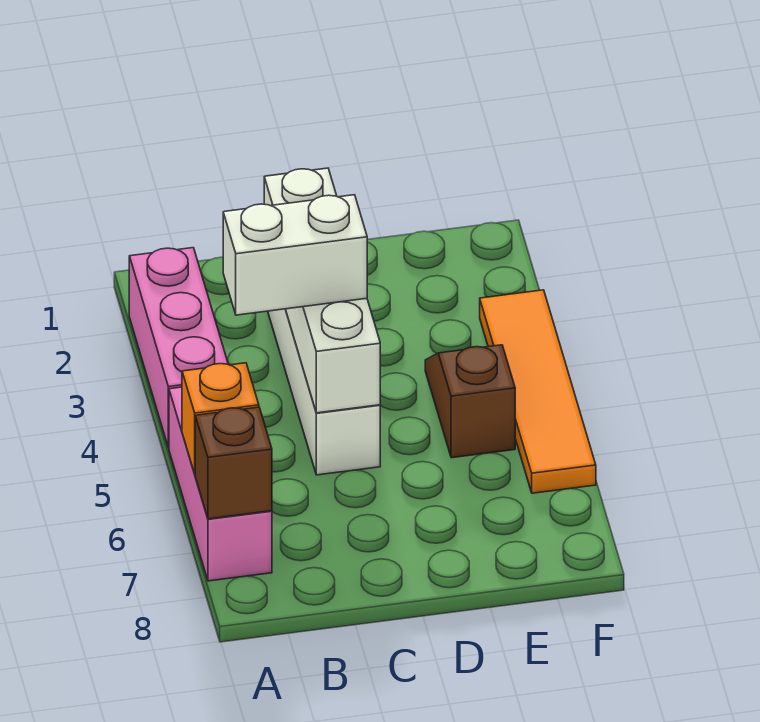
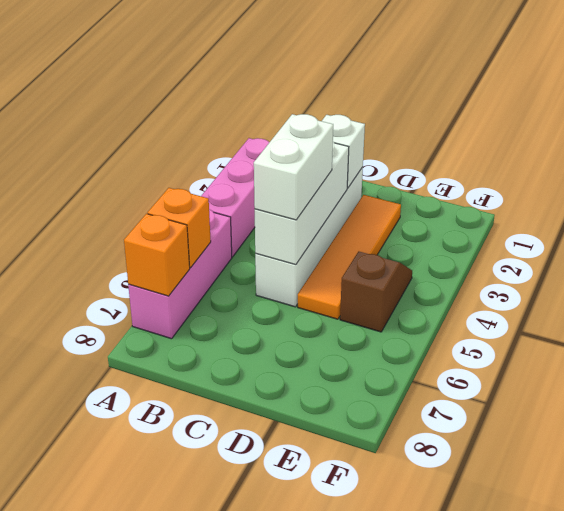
brown 1x1 brick [195,407,272,519] -> orange 1x1 brick [124,214,190,296]
white 1x2 brick [223,195,367,315] -> white 1x2 brick turned to [254,114,333,220]
orange 1x4 tile [480,290,596,493] -> orange 1x4 tile moved to [298,195,401,319]

